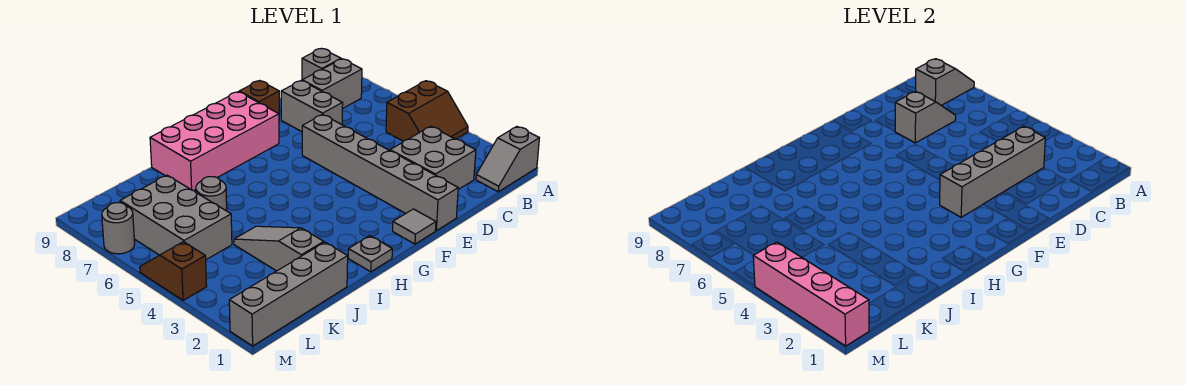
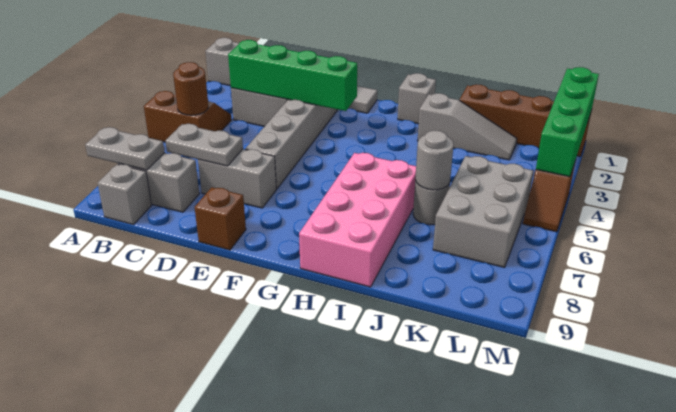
grey 1x2 slope [916,59,974,105] -> grey 1x2 plate [85,127,165,170]
none -> brown 1x1 round brick [173,62,208,115]
grey 1x4 brick [940,126,1045,217] -> green 1x4 brick [228,40,357,111]
grey 1x2 slope [895,91,956,143] -> grey 1x2 plate [165,124,243,166]
grey 1x2 brick [281,81,343,132] -> grey 1x2 brick turned to [198,149,276,208]
pink 2x4 brick [150,92,279,191] -> pink 2x4 brick turned to [299,153,416,287]
grey 1x1 plate [348,236,392,272] -> grey 1x1 brick [398,73,436,124]
grey 1x4 brick [229,242,348,346] -> brown 1x4 brick [459,84,591,156]
grey 1x3 slope [234,226,324,271] -> grey 1x3 slope turned to [417,93,517,160]
pink 1x4 brick [753,242,869,346] -> green 1x4 brick [536,67,599,177]
grey 1x1 round brick [102,203,135,254] -> grey 1x1 round brick moved to [415,130,454,190]

